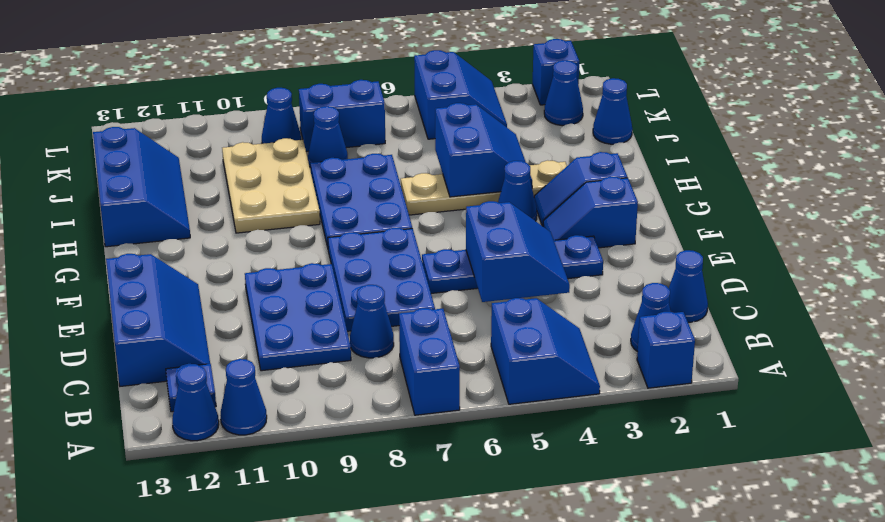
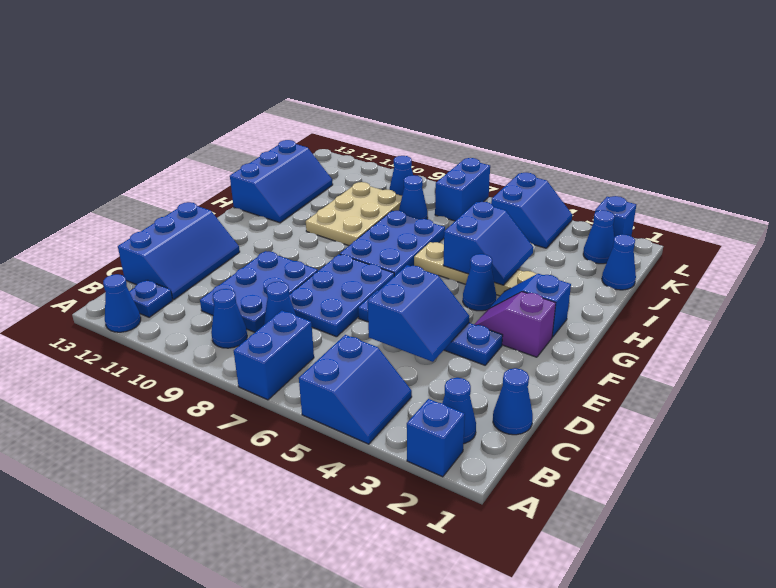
blue 1x1 cone [220,359,267,435] -> blue 1x1 cone moved to [211,289,247,348]
blue 1x2 slope [543,177,638,248] -> purple 1x2 slope [474,292,556,357]
blue 1x2 brick [299,80,385,152] -> blue 1x2 brick turned to [435,158,490,221]

